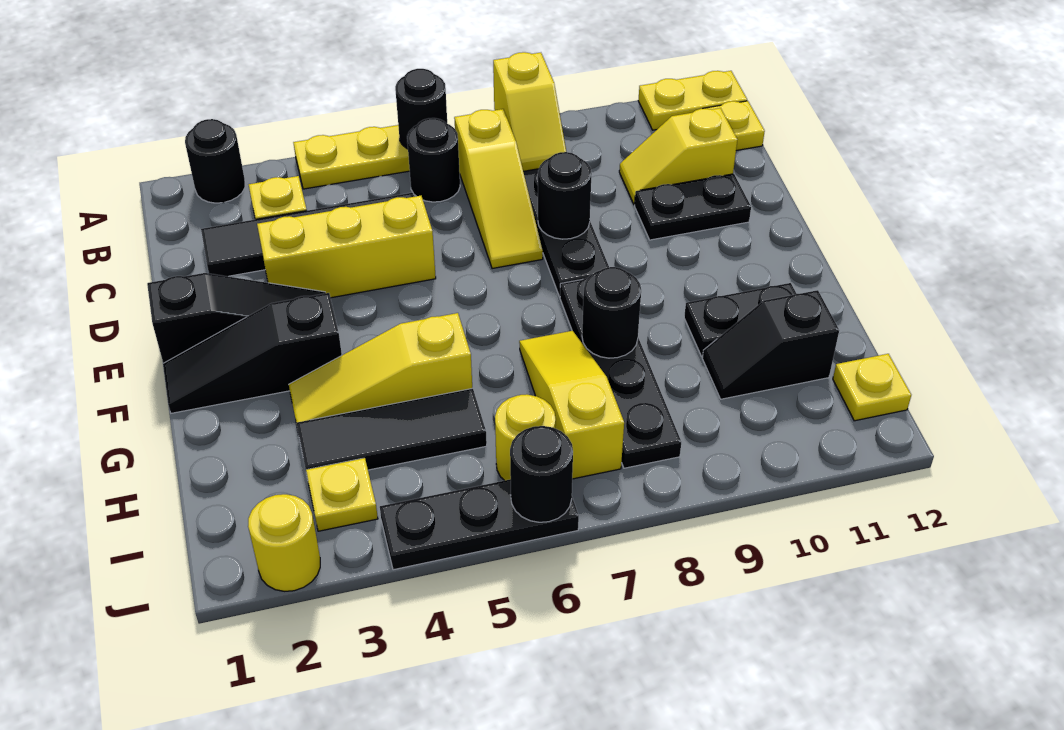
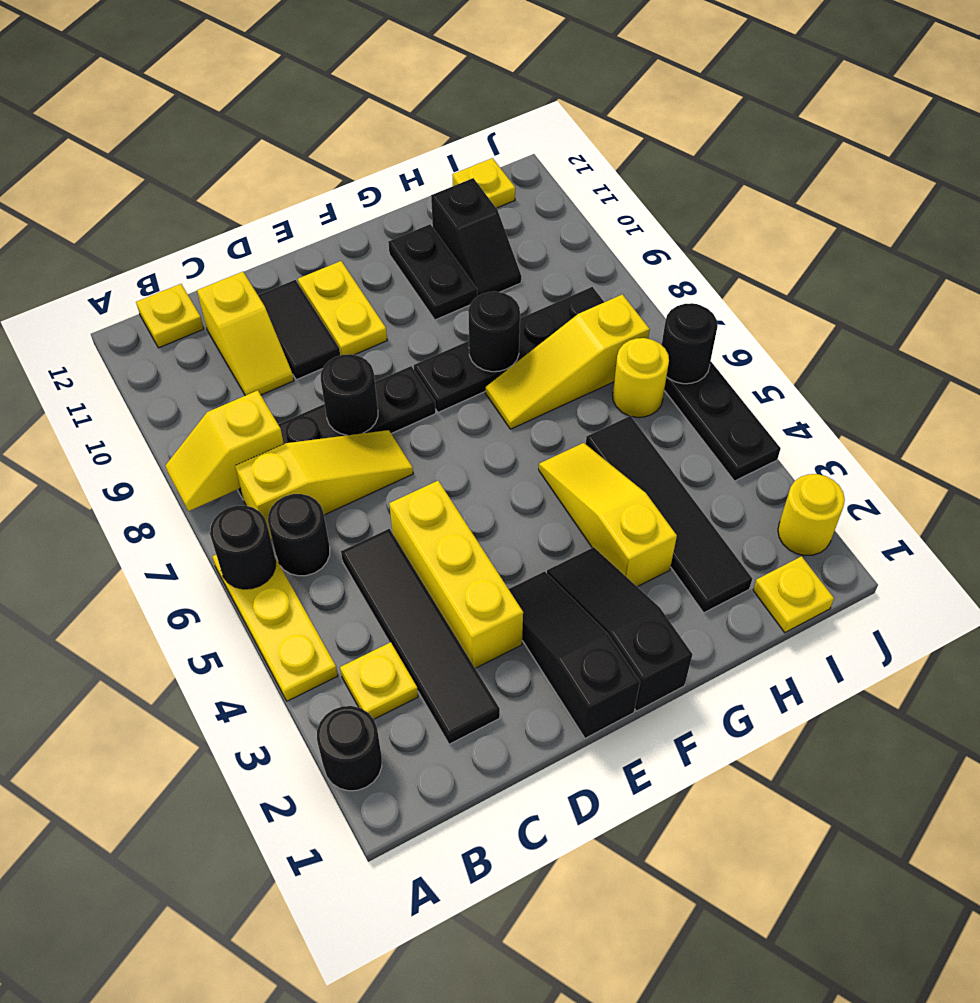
yellow 1x2 slope [493,52,566,171] -> yellow 1x2 slope turned to [165,390,284,511]
yellow 1x2 plate [638,71,747,130] -> yellow 1x2 plate moved to [298,261,387,355]
black 1x2 plate [635,174,751,240] -> black 1x2 tile [258,280,340,380]
black 1x3 slope [163,293,342,413] -> black 1x3 slope turned to [547,547,692,711]
yellow 1x3 slope [289,313,472,423] -> yellow 1x3 slope turned to [539,443,677,587]
black 1x3 tile [296,388,487,474] -> black 1x4 tile [586,416,752,613]
yellow 1x1 plate [306,458,378,531] -> yellow 1x1 plate moved to [753,556,834,633]

